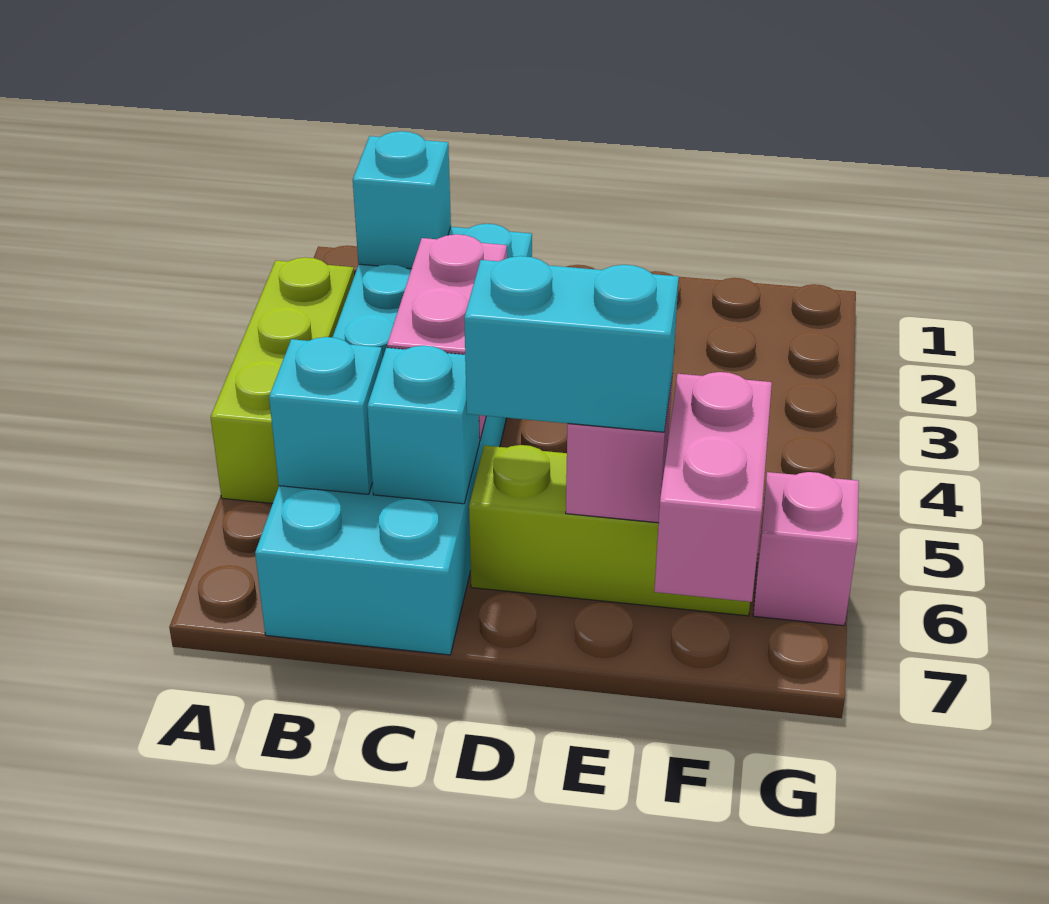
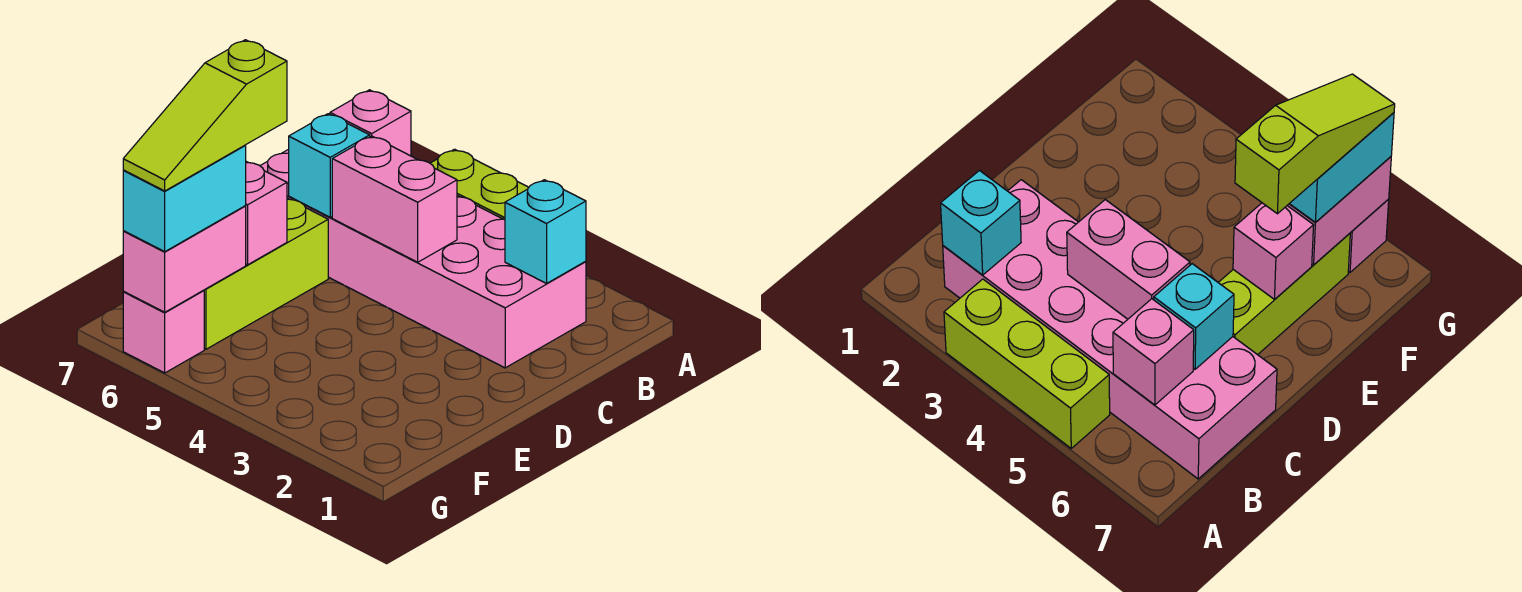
cyan 2x6 brick [255,224,532,655] -> pink 2x6 brick [260,149,586,368]
cyan 1x1 brick [269,337,382,494] -> pink 1x1 brick [330,90,411,156]
cyan 1x2 brick [464,256,679,432] -> cyan 1x2 brick moved to [123,145,246,252]
none -> lime 1x3 slope [123,40,287,191]
pink 1x2 brick [654,372,772,602] -> pink 1x2 brick turned to [123,206,246,312]

